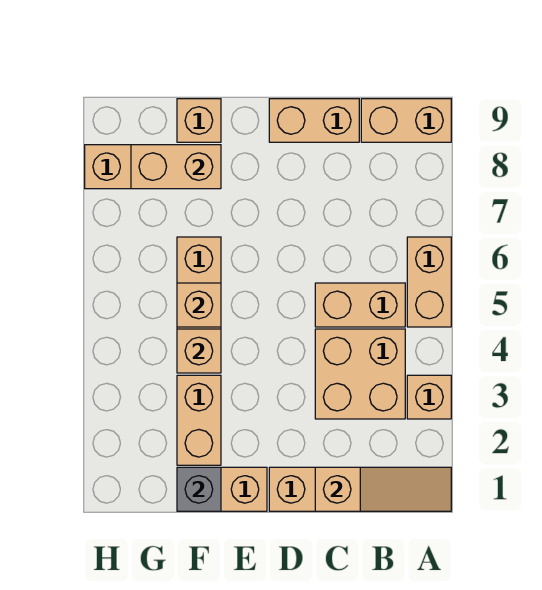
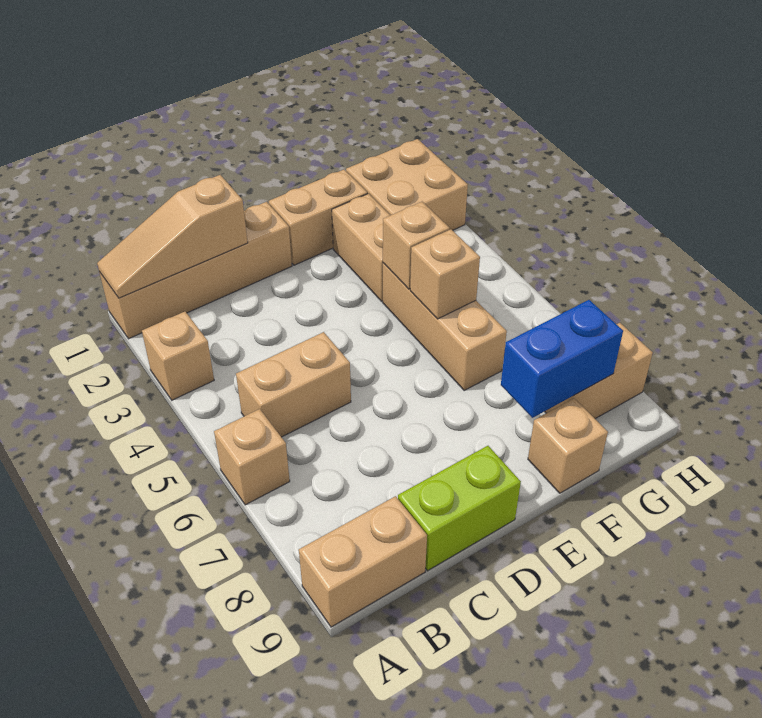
tan 1x2 brick [407,237,451,327] -> tan 1x1 brick [214,409,290,505]
tan 2x2 brick [315,329,405,419] -> tan 2x2 brick moved to [346,139,468,230]
tan 1x2 brick [269,99,359,142] -> lime 1x2 brick [398,446,521,571]
grey 1x1 brick [177,467,221,511] -> none
tan 1x2 brick [131,145,221,189] -> blue 1x2 brick [501,300,623,418]

